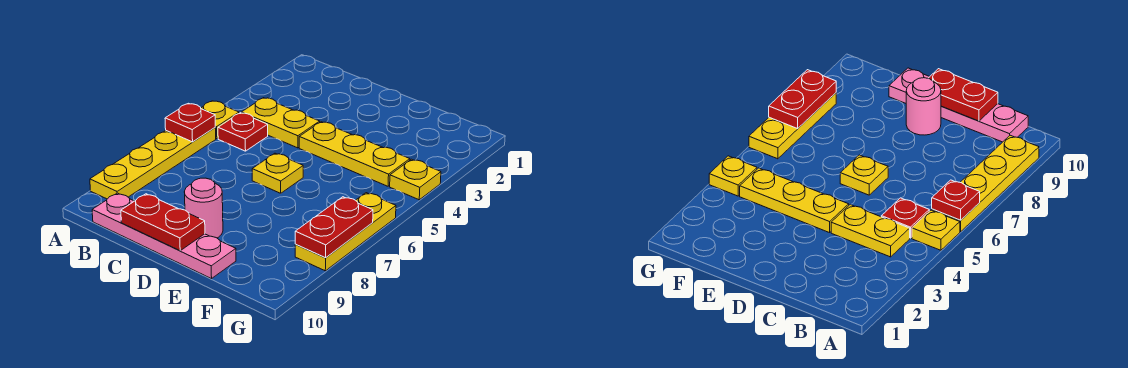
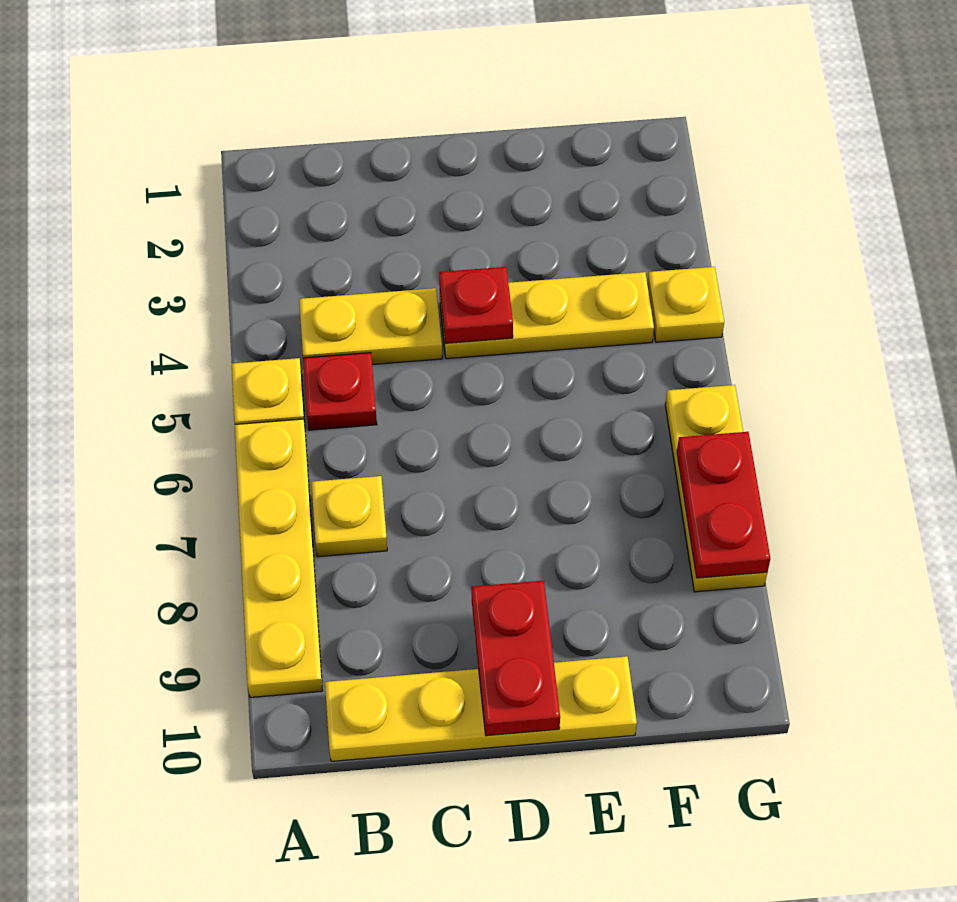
red 1x1 plate [165,103,215,142] -> red 1x1 plate moved to [439,267,513,343]
pink 1x4 plate [92,193,236,279] -> yellow 1x4 plate [325,656,637,761]
red 1x2 plate [121,194,205,251] -> red 1x2 plate turned to [471,581,560,736]
yellow 1x1 plate [252,153,303,193] -> yellow 1x1 plate moved to [311,476,387,557]
pink 1x1 round brick [184,178,223,238] -> none

